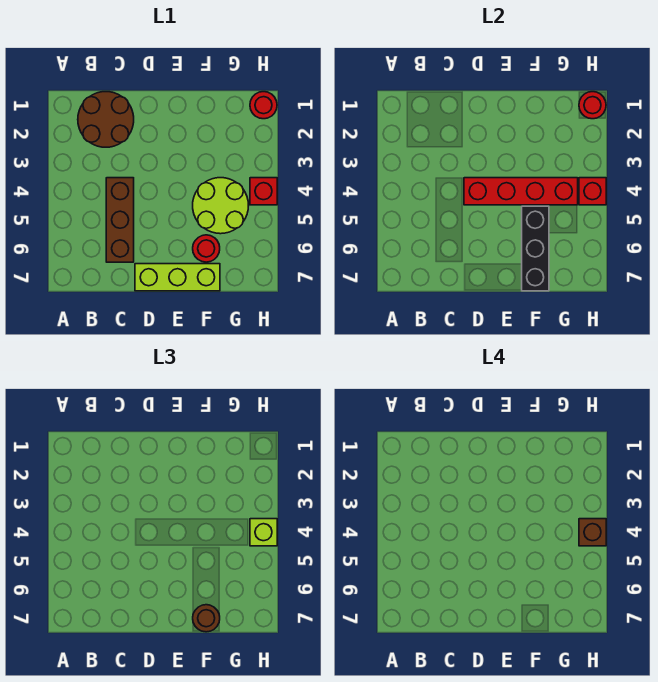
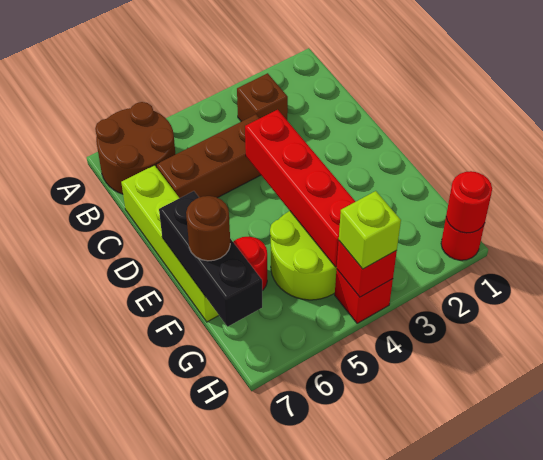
brown 2x2 round brick [78,92,134,147] -> brown 2x2 round brick moved to [95,102,176,194]
lime 1x3 brick [135,264,220,291] -> lime 1x4 brick [121,165,219,322]
black 1x3 brick [522,206,549,291] -> black 1x3 brick turned to [159,191,262,327]
brown 1x1 brick [579,519,606,546] -> brown 1x1 brick moved to [237,73,288,122]

